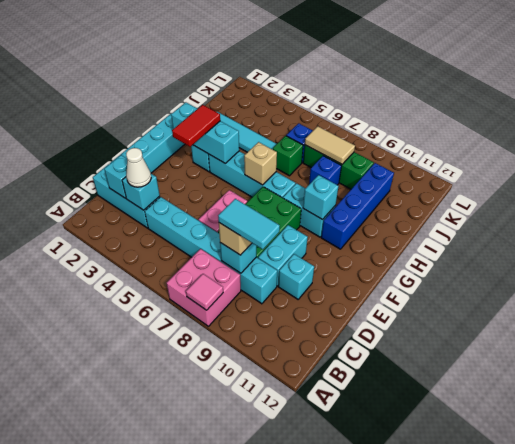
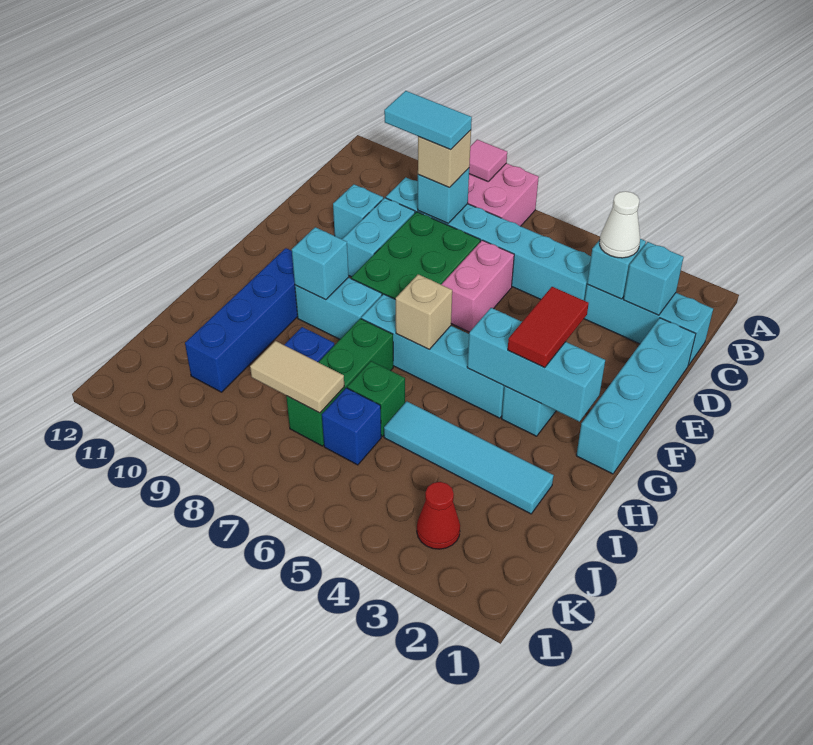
green 1x3 brick [303,145,374,189] -> green 1x3 brick turned to [286,318,393,446]
none -> red 1x1 cone [417,482,460,549]

